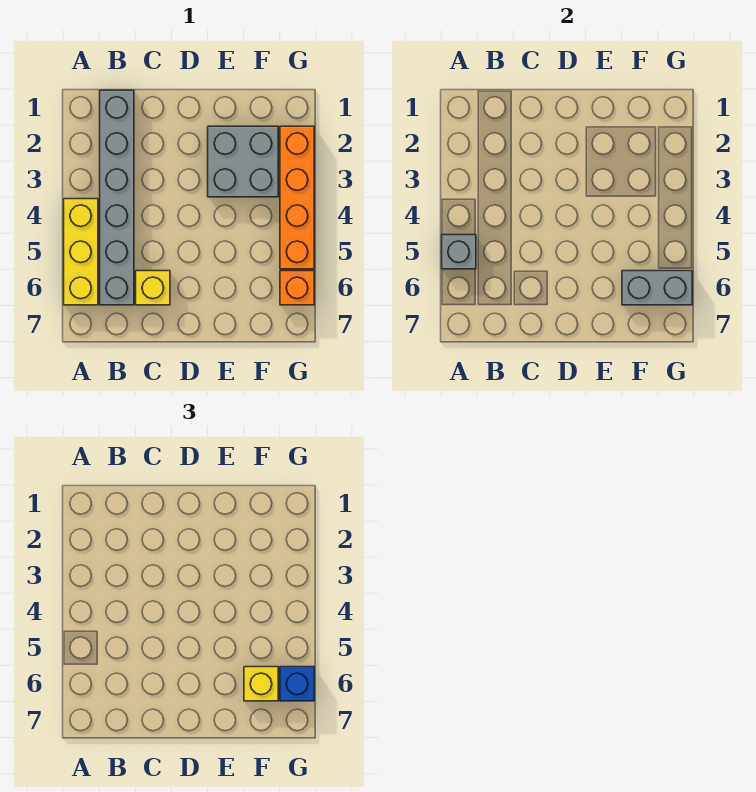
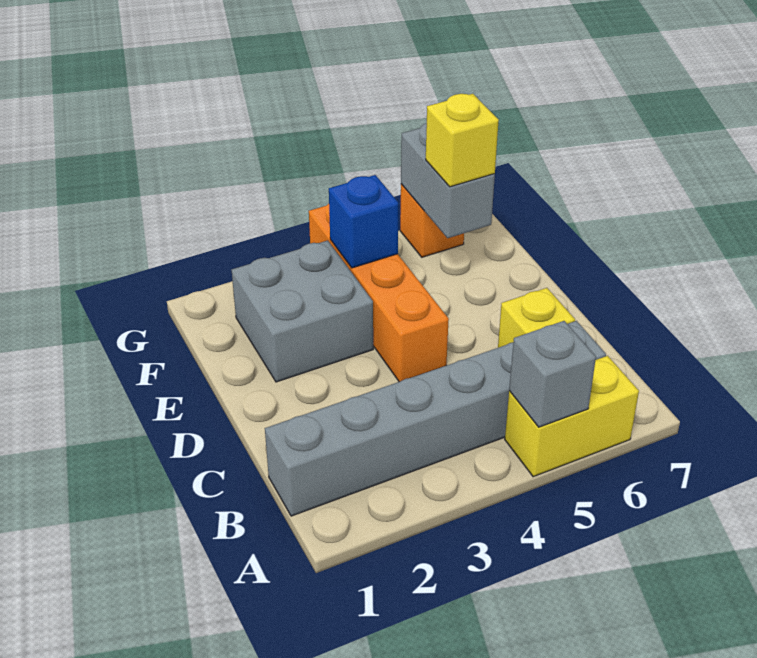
yellow 1x3 brick [64,199,98,305] -> yellow 1x2 brick [505,356,639,477]
orange 1x4 brick [280,126,314,269] -> orange 1x4 brick turned to [309,204,449,382]
blue 1x1 brick [280,667,314,701] -> blue 1x1 brick moved to [329,175,398,268]

